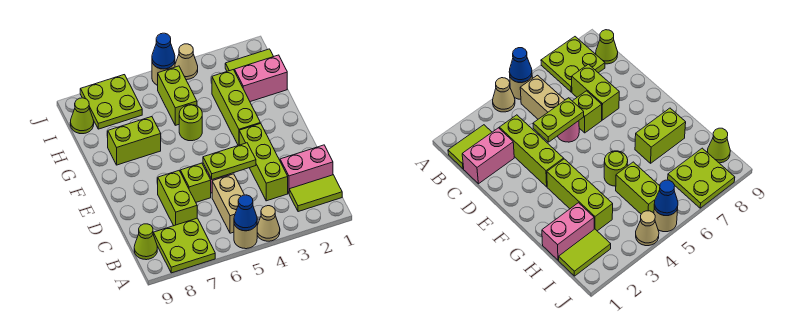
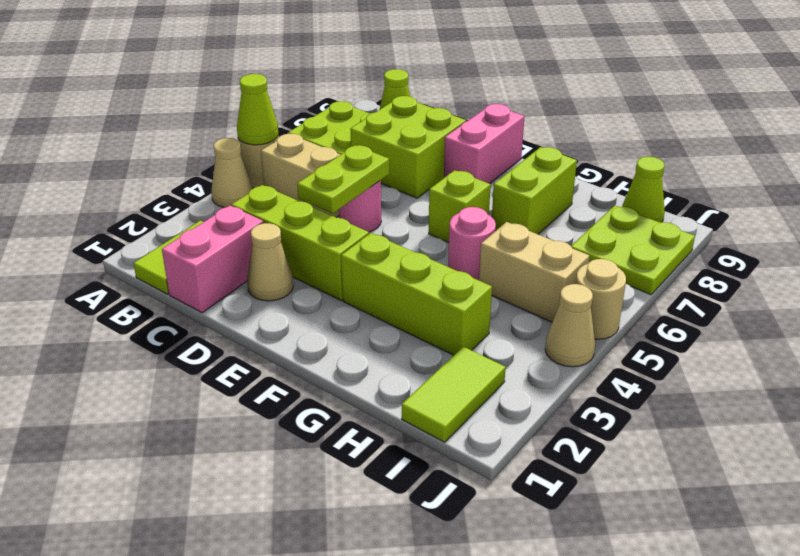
blue 1x1 cone [234,195,257,231] -> lime 1x1 cone [237,74,279,145]
lime 1x2 brick [158,171,197,226] -> lime 2x2 brick [350,96,466,198]
none -> tan 1x1 cone [247,223,293,301]
lime 1x1 brick [180,163,211,202] -> lime 1x1 brick moved to [429,170,491,242]
lime 1x1 round brick [179,105,202,141] -> pink 1x1 round brick [448,207,496,280]
pink 1x2 brick [235,55,287,102] -> pink 1x2 brick moved to [444,104,525,184]
lime 1x2 brick [158,66,197,125] -> tan 1x2 brick [479,222,590,322]
blue 1x1 cone [152,33,175,69] -> none

